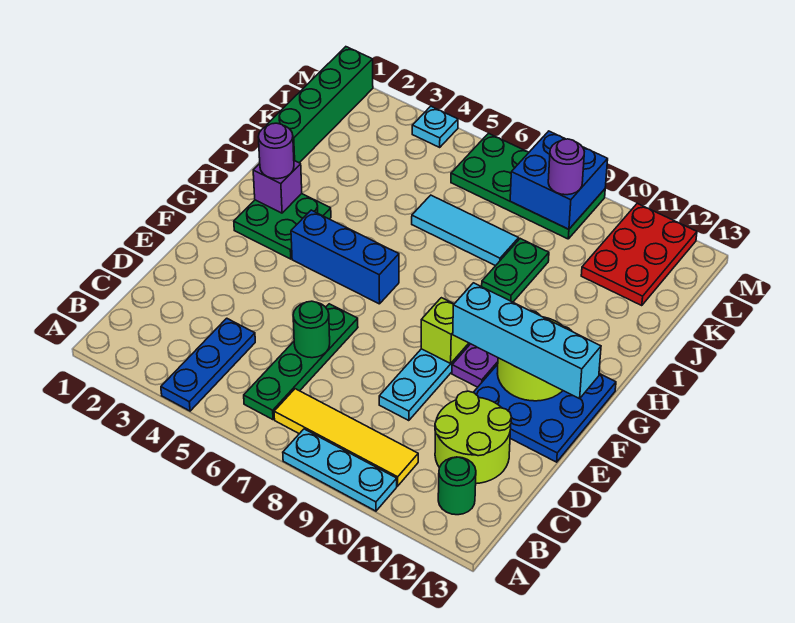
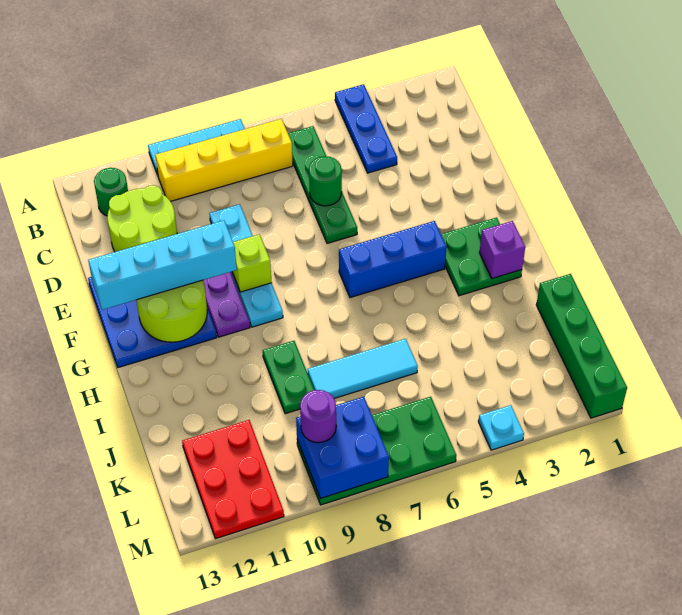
yellow 1x4 tile [274,389,418,486] -> yellow 1x4 brick [155,119,293,201]
purple 1x1 round brick [258,123,294,179] -> none

